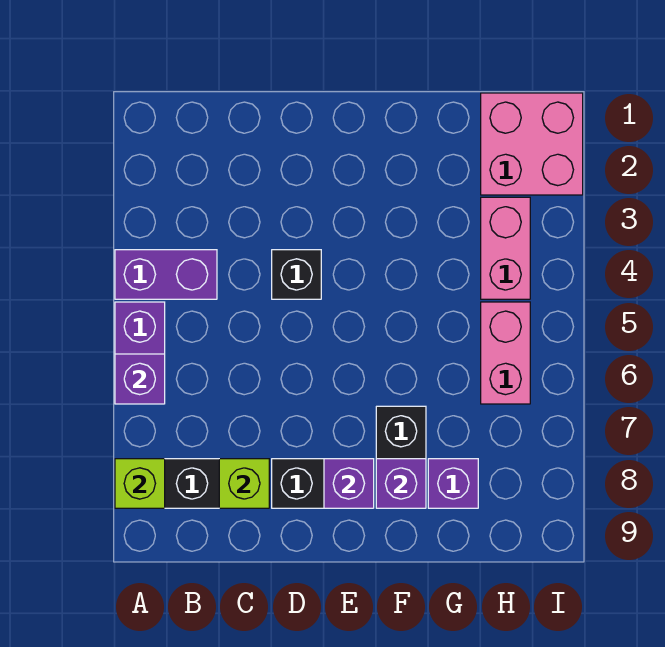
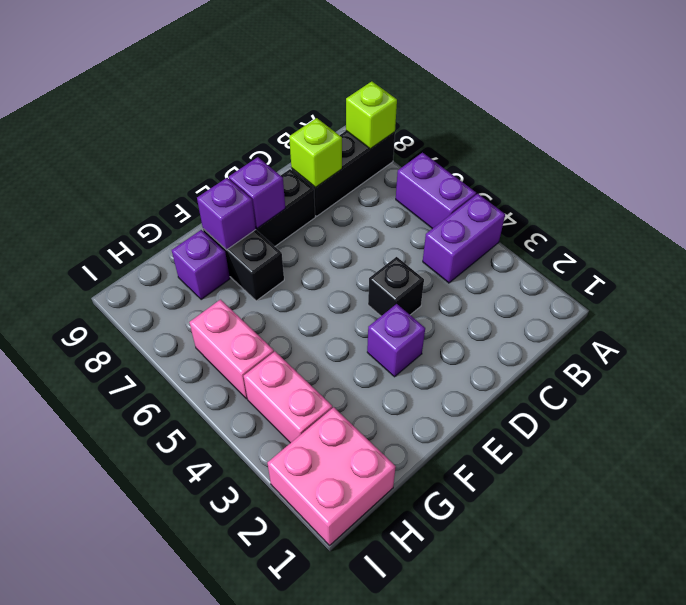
purple 1x1 brick [115,354,165,404] -> purple 1x1 brick moved to [367,304,425,377]

